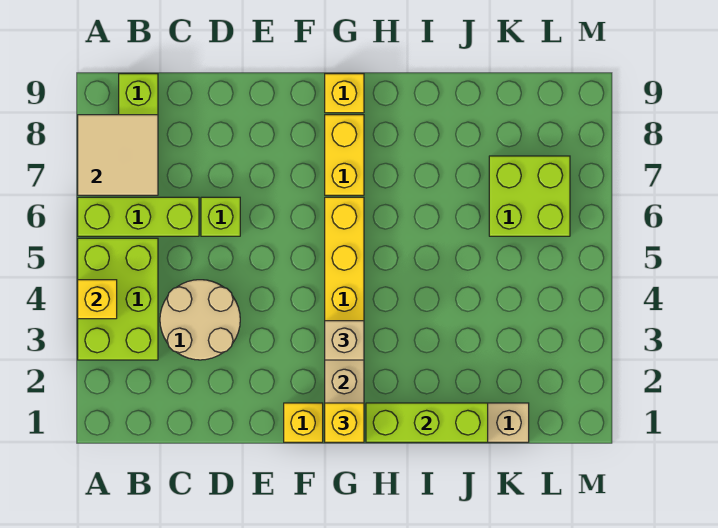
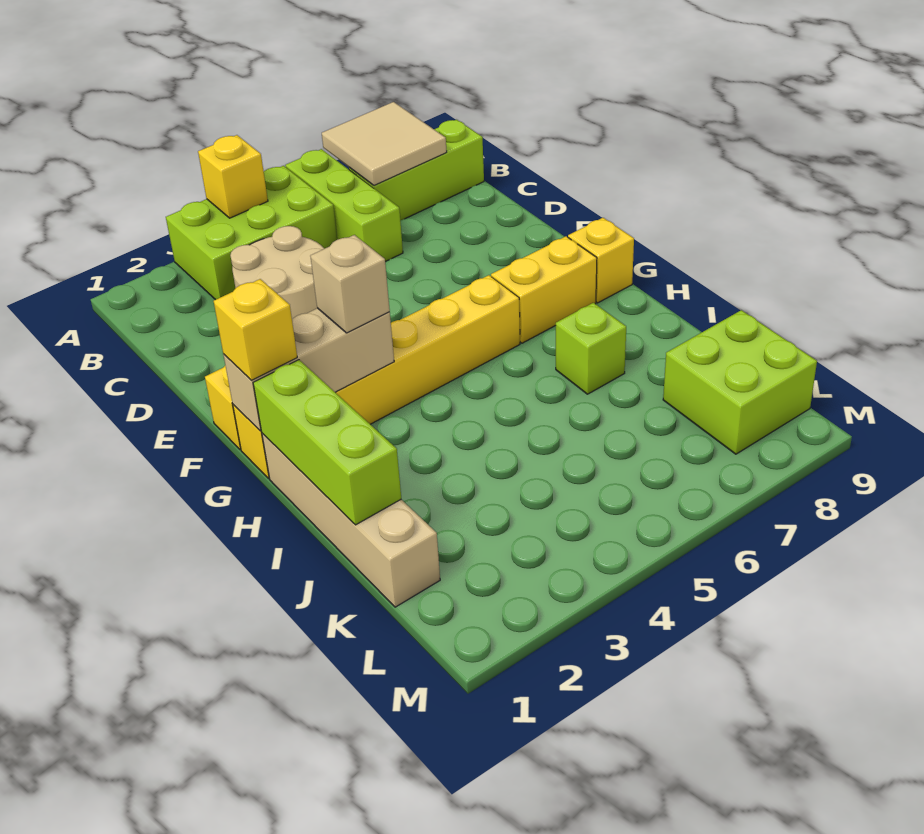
lime 1x1 brick [201,197,240,236] -> lime 1x1 brick moved to [556,303,626,394]
lime 2x2 brick [489,156,570,236] -> lime 2x2 brick moved to [663,310,817,454]

